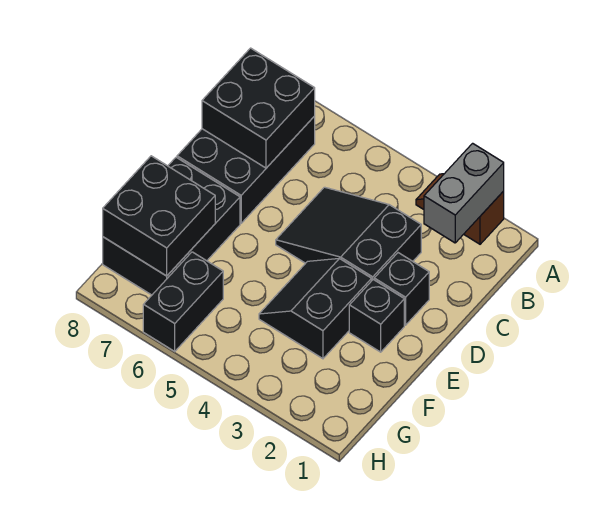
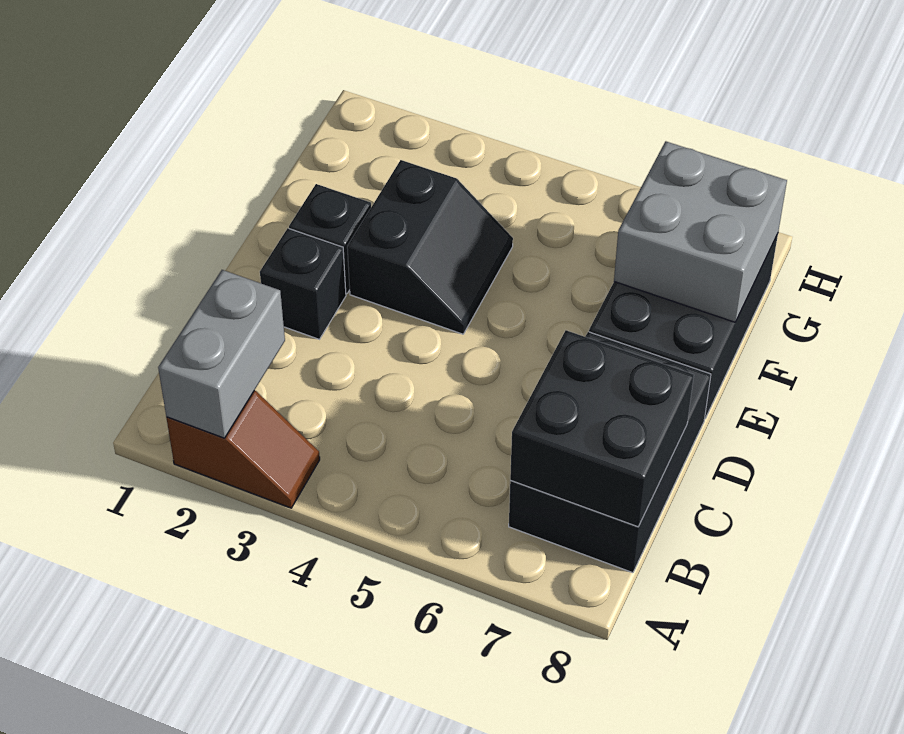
black 2x3 slope [276,187,421,280] -> none
black 2x2 brick [103,156,215,276] -> grey 2x2 brick [614,141,787,322]
black 1x2 brick [143,252,223,351] -> none

